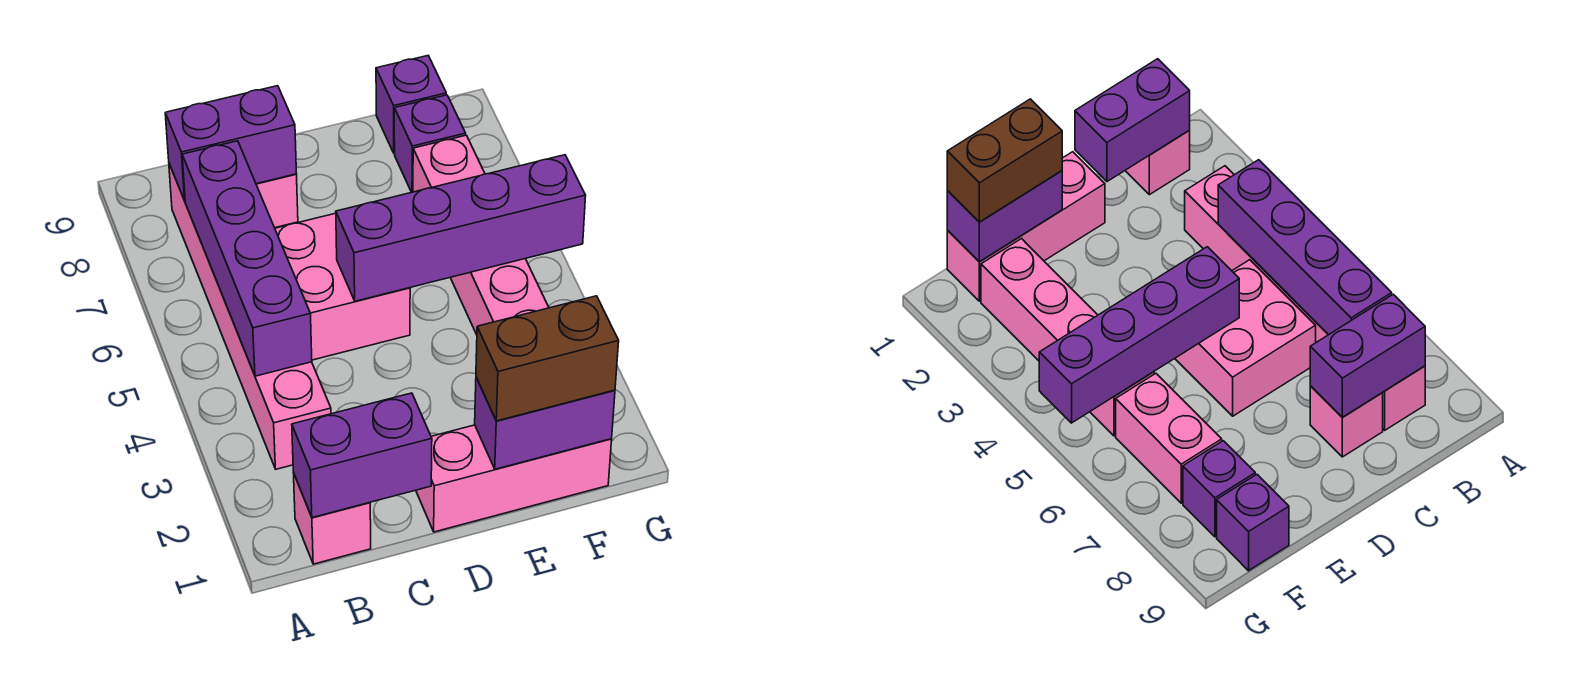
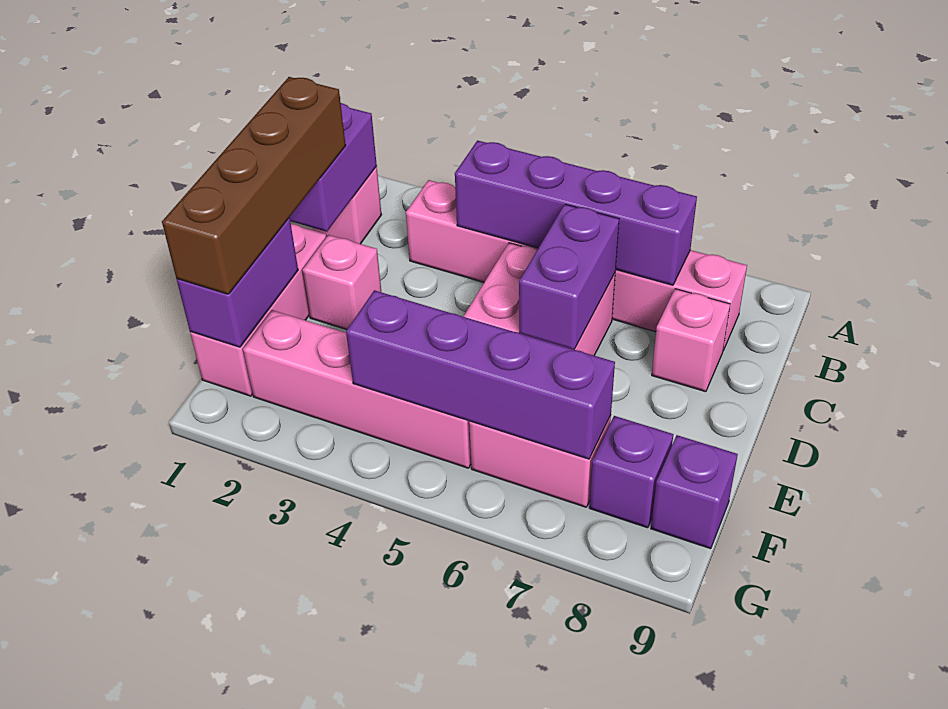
purple 1x2 brick [165,86,297,201] -> purple 1x2 brick moved to [519,204,619,349]
none -> pink 1x1 brick [302,235,381,330]
purple 1x4 brick [336,155,586,301] -> purple 1x4 brick turned to [346,290,615,459]
brown 1x2 brick [476,296,619,421] -> brown 1x4 brick [162,77,346,294]

